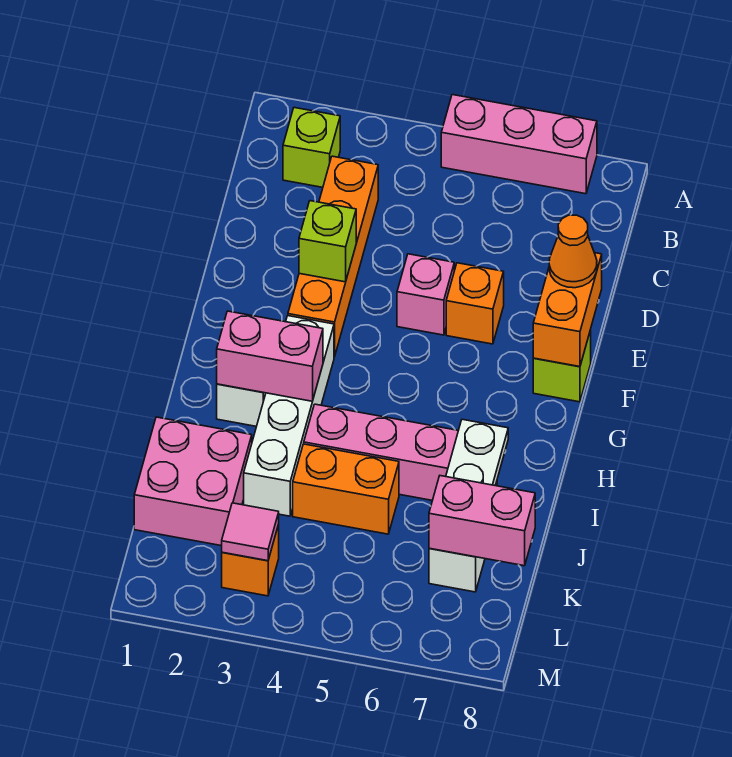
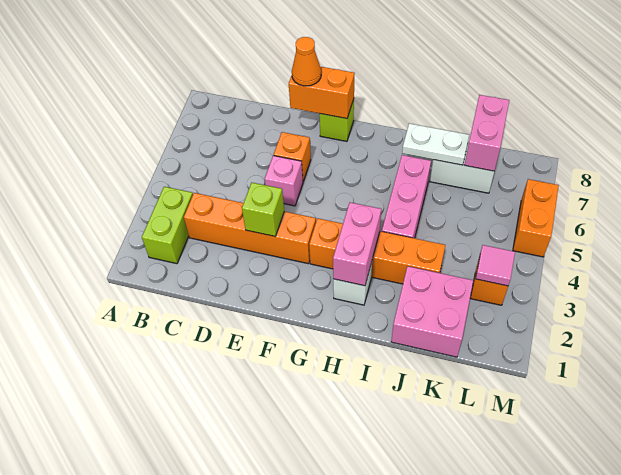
pink 1x3 brick [441,95,597,194] -> none
lime 1x1 brick [283,108,340,187] -> lime 1x2 brick [142,187,193,264]
white 1x4 brick [244,316,334,516] -> orange 1x4 brick [309,218,445,284]
orange 1x2 brick [293,444,399,534] -> orange 1x2 brick moved to [513,179,559,257]

